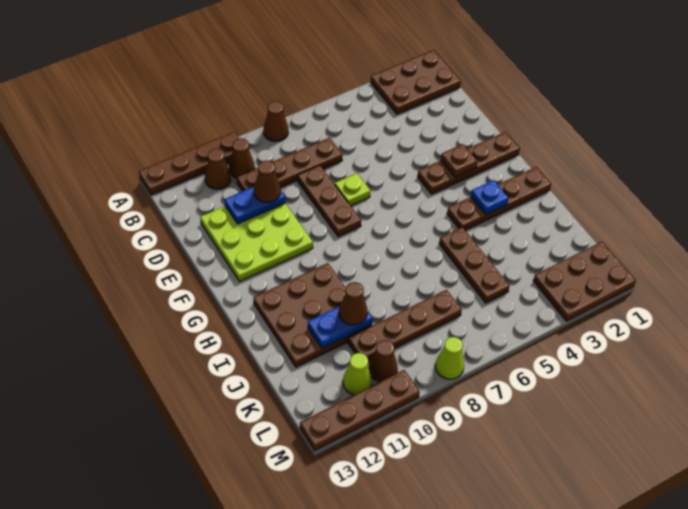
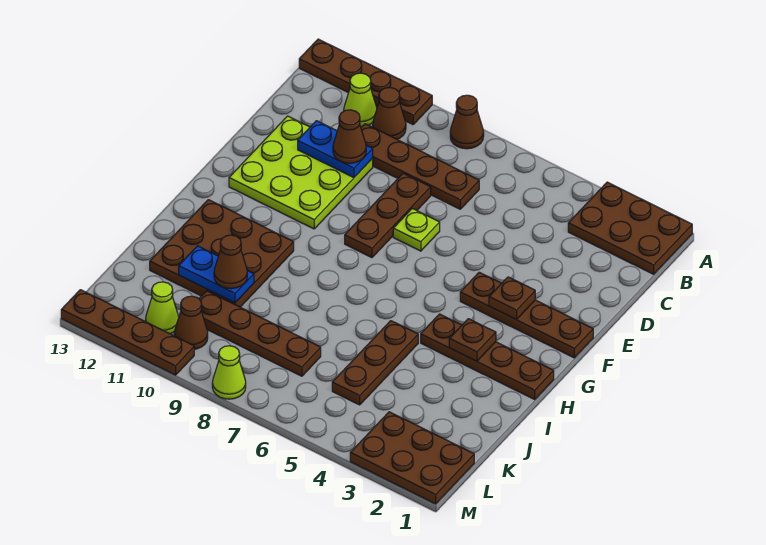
brown 1x1 cone [205,148,231,189] -> lime 1x1 cone [344,73,377,127]
blue 1x1 plate [471,180,509,214] -> brown 1x1 plate [449,319,496,361]

